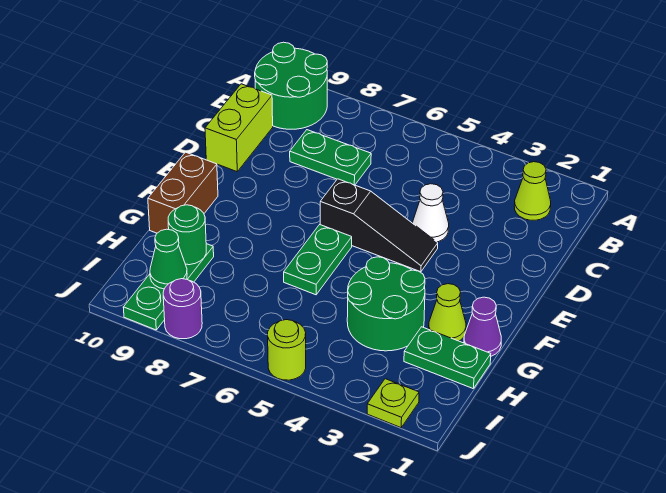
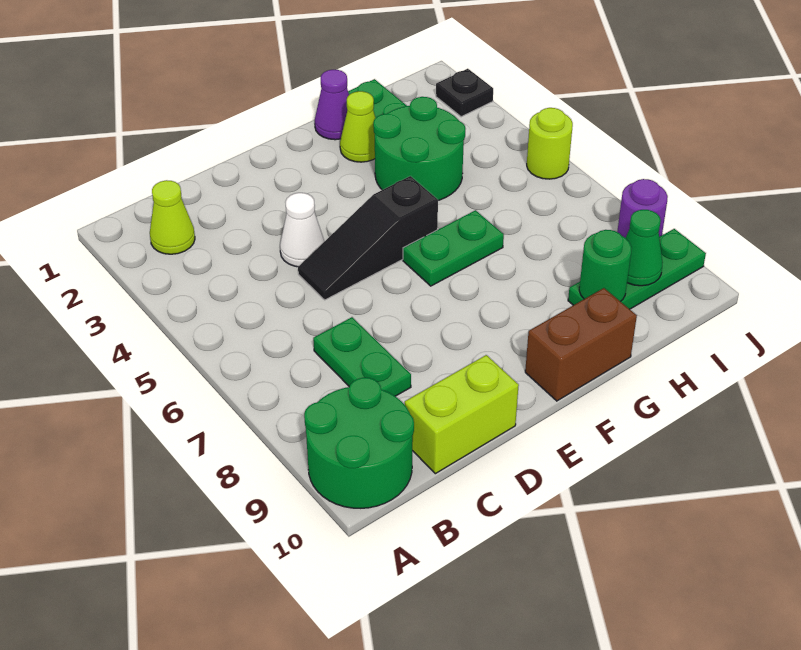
black 1x3 slope [320,179,438,272] -> black 1x3 slope turned to [298,176,438,300]
lime 1x1 plate [367,379,419,428] -> black 1x1 plate [436,69,493,117]

